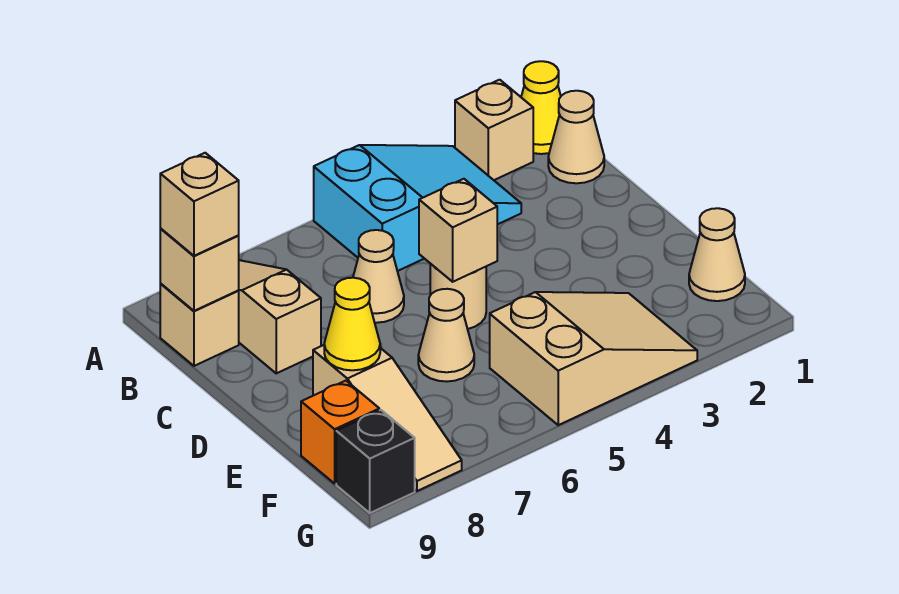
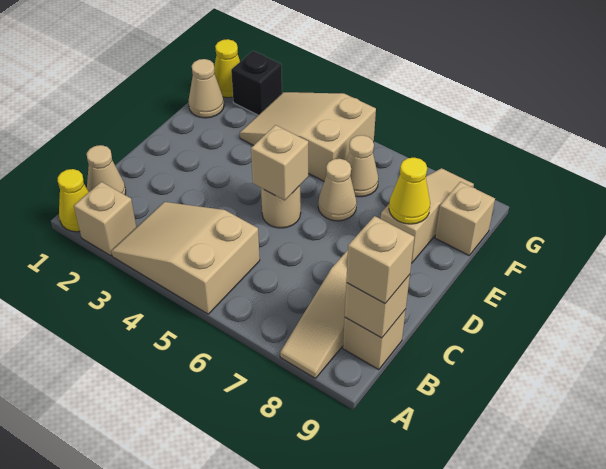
cyan 2x3 slope [314,145,521,271] -> tan 2x3 slope [111,202,260,314]
tan 1x1 cone [353,230,404,323] -> tan 1x1 cone moved to [346,135,378,197]
orange 1x1 brick [301,381,379,483] -> tan 1x1 brick [435,182,495,255]
none -> yellow 1x1 cone [214,39,240,98]
black 1x1 brick [336,410,415,513] -> black 1x1 brick moved to [231,51,282,115]

